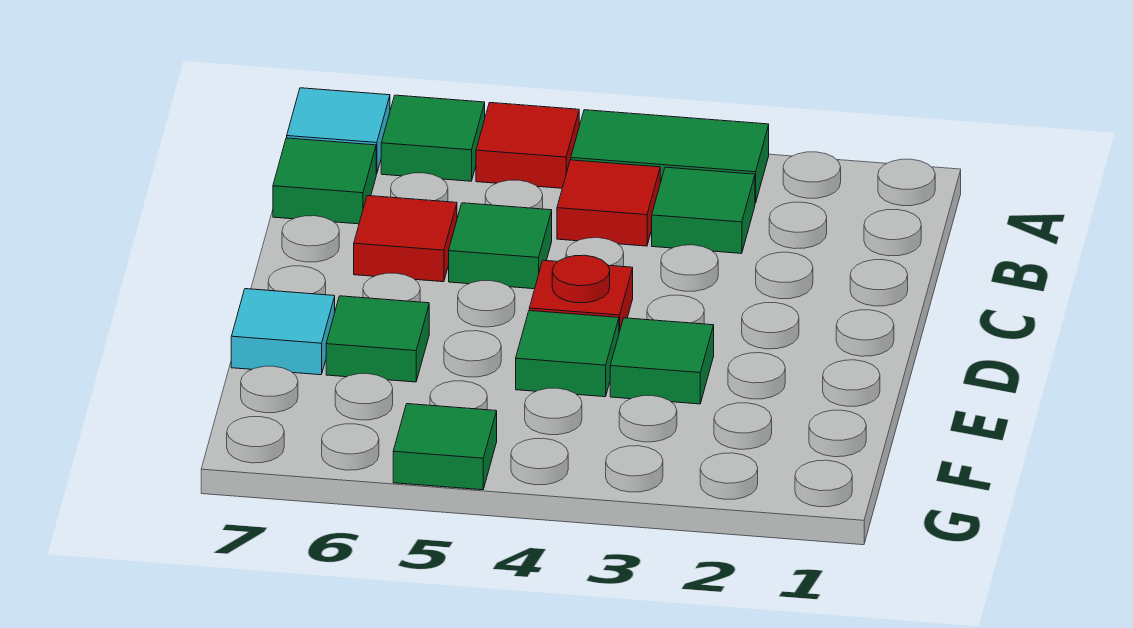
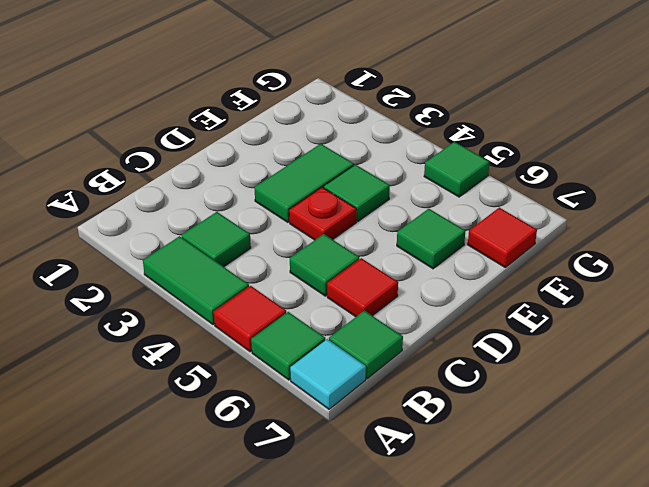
red 1x1 tile [557,160,660,246] -> red 1x1 tile moved to [468,208,537,267]
green 1x1 tile [610,318,714,404] -> green 1x2 tile [255,144,354,222]
cyan 1x1 tile [231,289,335,375] -> none

